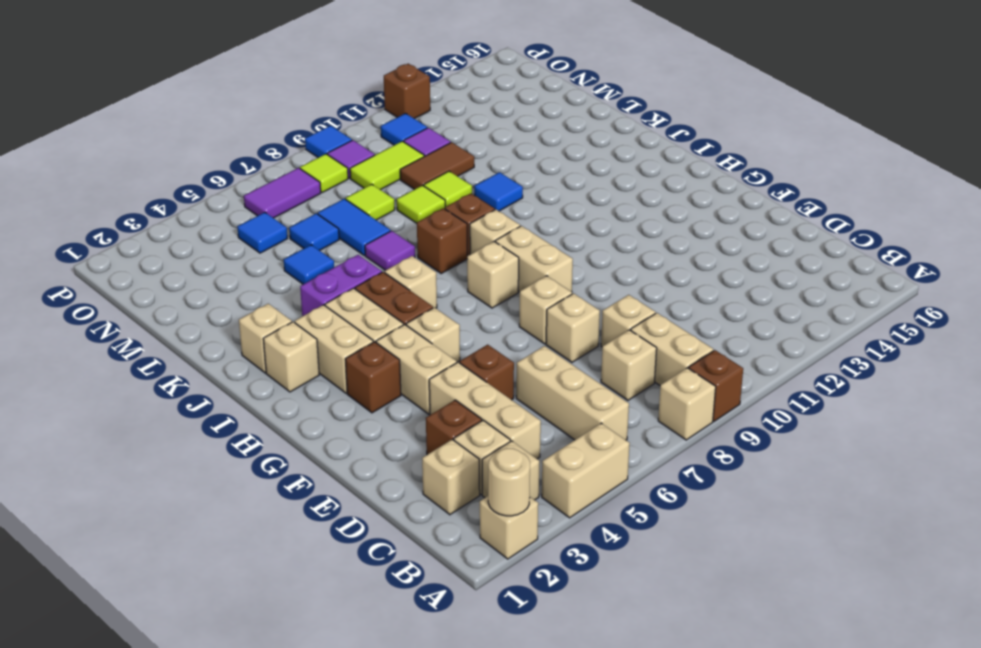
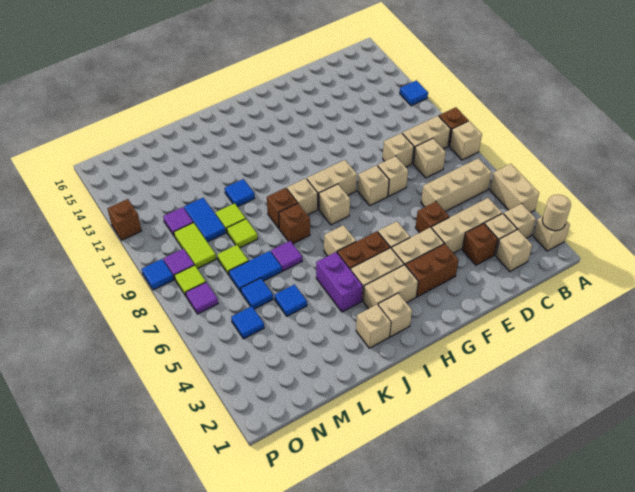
brown 1x1 brick [345,342,401,413] -> brown 1x2 brick [406,244,459,297]
brown 1x2 tile [400,142,474,190] -> blue 1x2 tile [184,198,226,242]
purple 1x2 tile [244,168,321,218] -> purple 1x1 tile [186,282,218,314]
blue 1x1 tile [381,113,427,145] -> blue 1x1 tile moved to [400,80,428,106]

